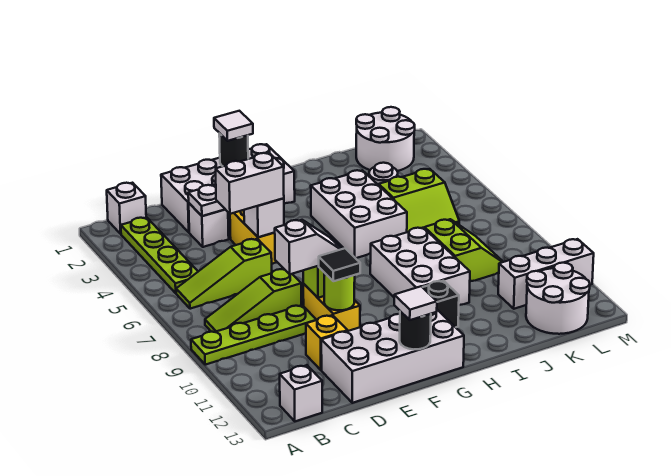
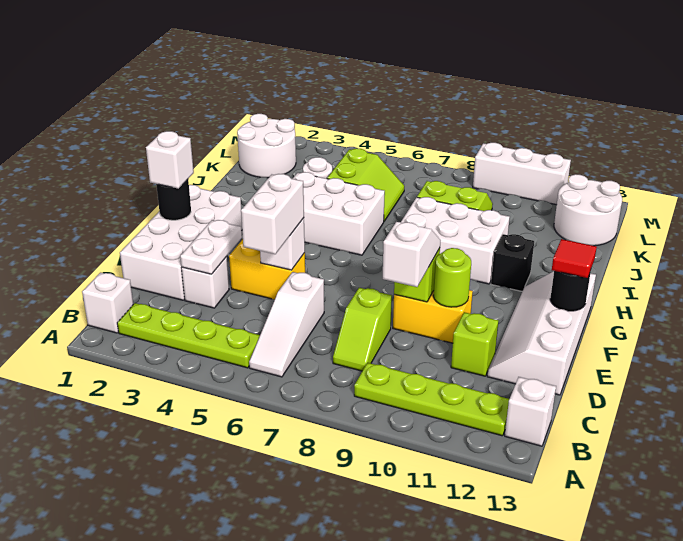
lime 1x4 plate [191,305,316,365] -> lime 1x4 plate turned to [354,363,509,436]
lime 1x3 slope [176,239,272,309] -> white 1x3 slope [249,272,324,377]
lime 1x3 slope [205,269,301,332] -> lime 1x2 slope [333,288,392,371]
yellow 1x1 brick [306,315,348,370] -> lime 1x1 brick [451,312,498,376]
white 2x4 brick [321,310,464,403] -> white 2x4 slope [487,271,596,395]
black 1x1 tile [319,248,360,281] -> none
white 1x1 tile [214,111,253,141] -> white 1x1 brick [146,131,194,189]
white 1x1 tile [394,286,437,320] -> red 1x1 tile [552,239,597,278]
white 1x3 brick [498,239,594,309] -> white 1x3 brick turned to [473,143,571,205]

